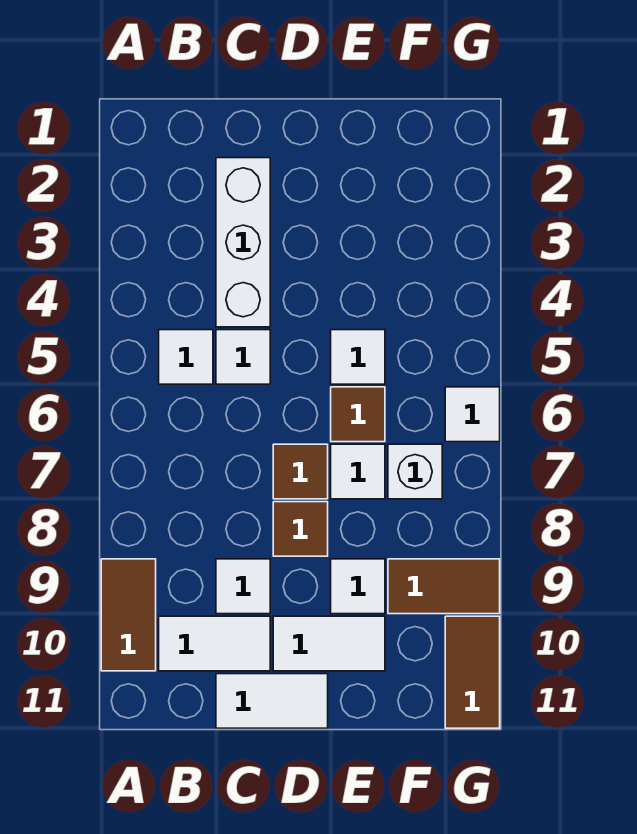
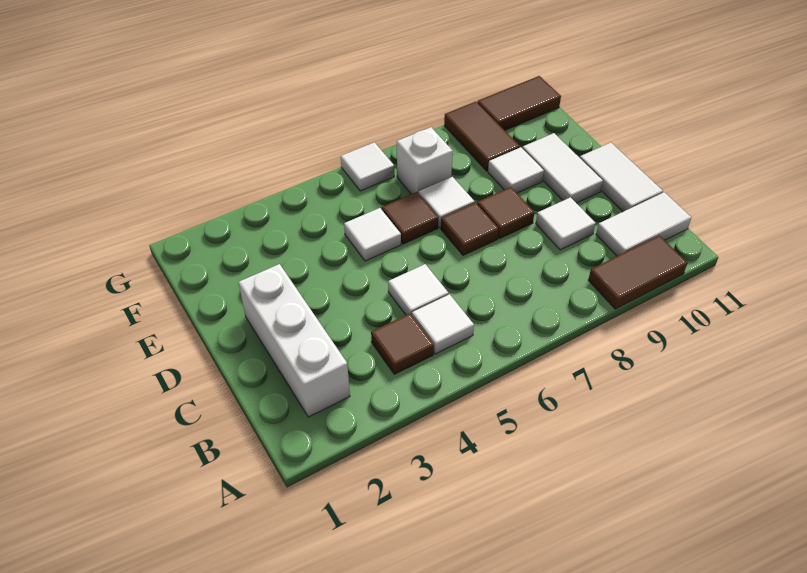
none -> brown 1x1 tile [371,313,434,374]
white 1x2 tile [159,616,270,671] -> white 1x2 tile turned to [596,192,691,256]
white 1x3 brick [216,158,270,327] -> white 1x3 brick turned to [239,264,350,417]

